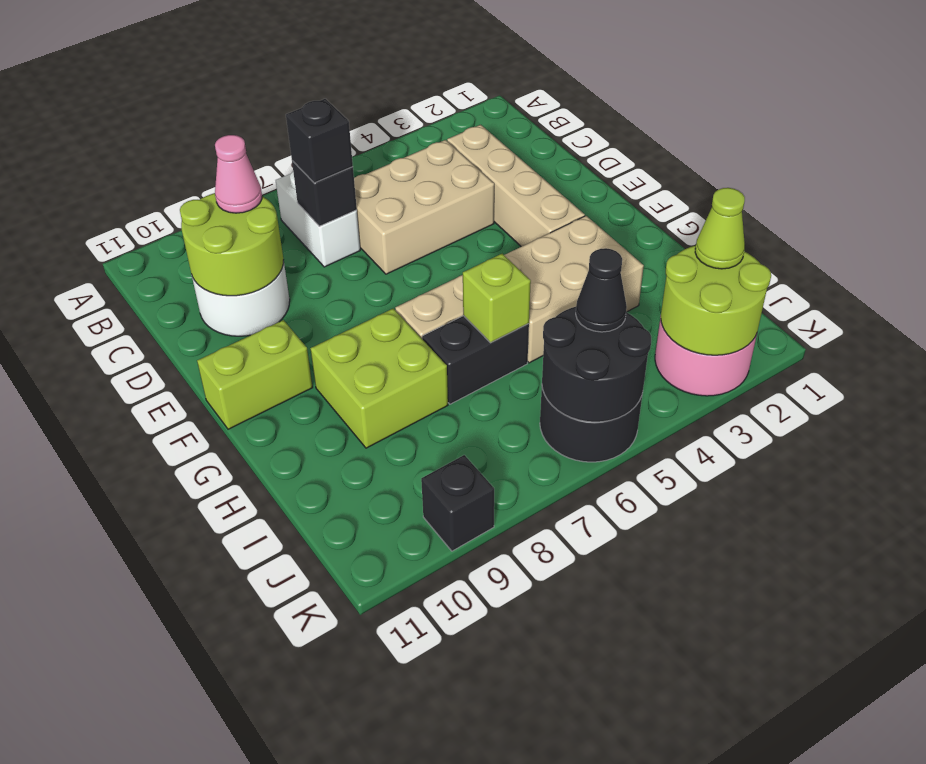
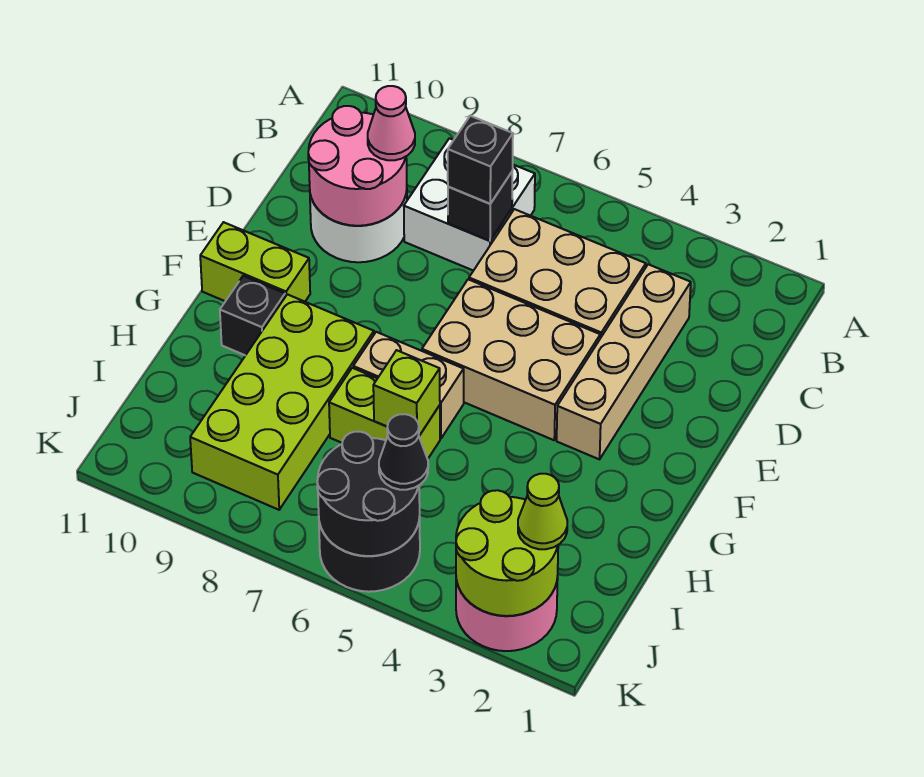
white 1x2 brick [276,172,360,267] -> white 2x2 brick [404,138,535,271]
lime 2x2 round brick [180,193,284,296] -> pink 2x2 round brick [308,106,407,226]
tan 2x3 brick [504,216,644,363] -> tan 2x3 brick moved to [422,279,600,440]
lime 2x2 brick [310,309,448,448] -> lime 2x4 brick [190,294,374,510]
black 1x2 brick [422,316,529,404] -> lime 1x2 brick [329,368,440,459]
black 1x1 brick [421,455,494,551] -> black 1x1 brick moved to [220,276,285,355]

